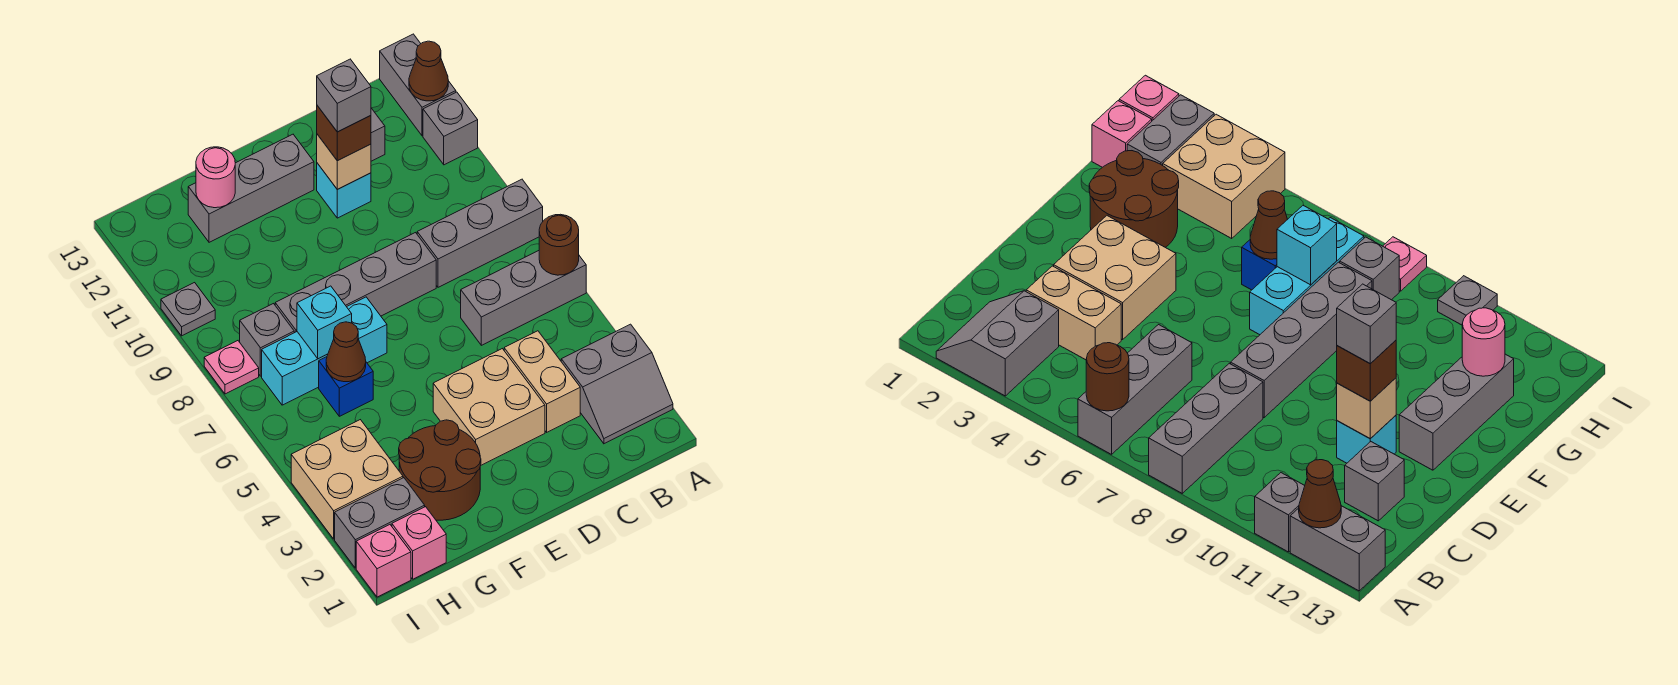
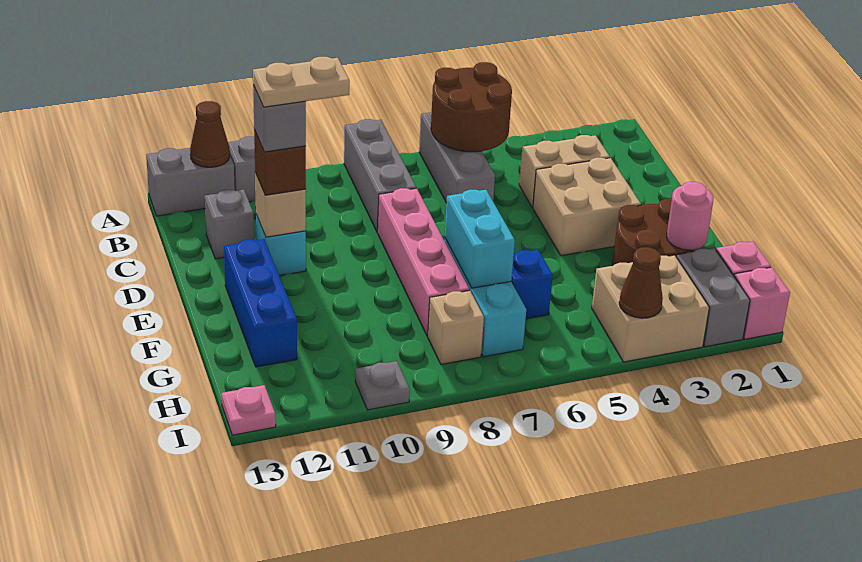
grey 2x2 slope [561,324,673,444] -> none
brown 1x1 round brick [539,214,579,275] -> brown 2x2 round brick [431,62,512,152]
grey 1x4 brick [275,233,436,333] -> pink 1x4 brick [378,188,469,336]
none -> tan 1x2 plate [253,57,350,107]
grey 1x3 brick [188,134,314,242] -> blue 1x3 brick [224,239,297,367]
brown 1x1 cone [326,322,366,382] -> brown 1x1 cone moved to [619,247,663,318]
cyan 1x1 brick [297,286,352,359] -> cyan 1x2 brick [445,190,515,288]
pink 1x1 round brick [196,147,235,208] -> pink 1x1 round brick moved to [666,182,714,250]
grey 1x1 brick [240,304,294,376] -> tan 1x1 brick [428,290,484,364]
pink 1x1 plate [204,341,259,394] -> pink 1x1 plate moved to [222,385,276,435]

